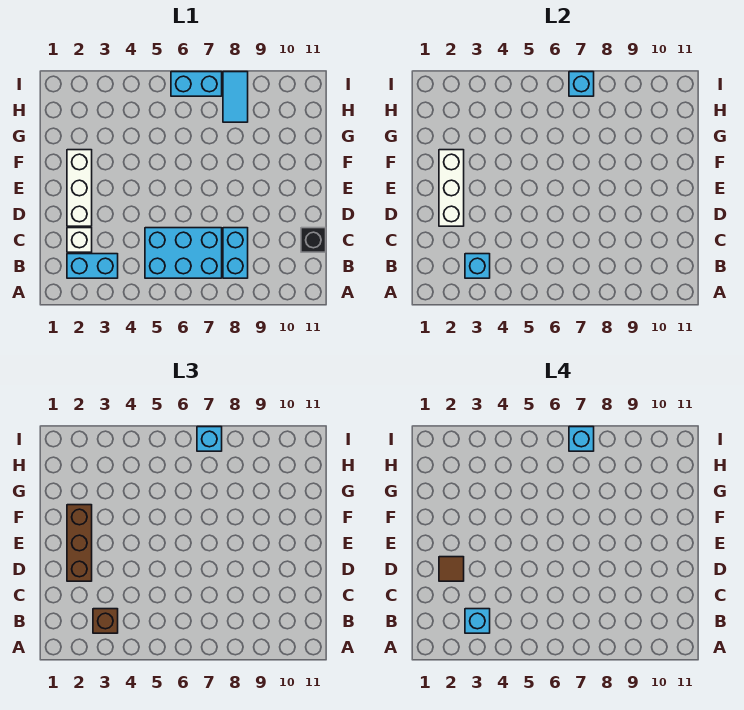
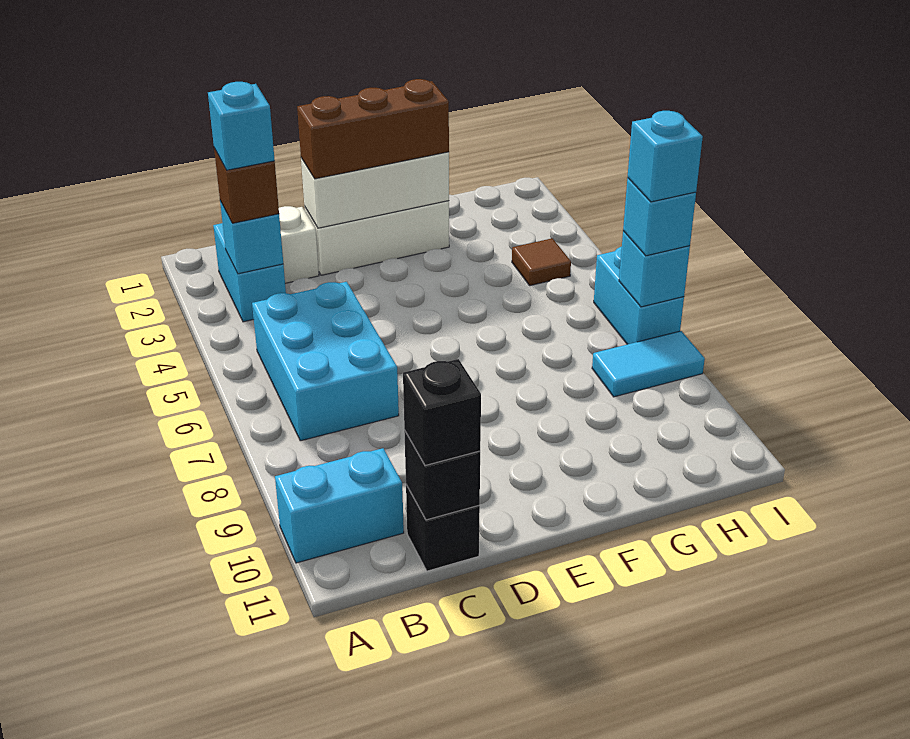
cyan 1x2 brick [223,228,248,278] -> cyan 1x2 brick moved to [275,448,404,563]
none -> black 1x1 brick [404,430,480,520]
none -> black 1x1 brick [403,359,481,466]
brown 1x1 tile [439,557,464,581] -> brown 1x1 tile moved to [512,238,571,286]

